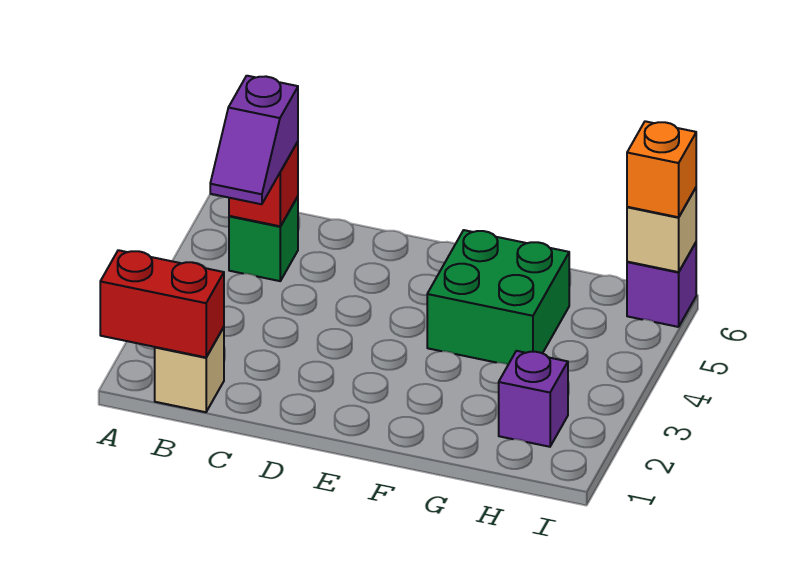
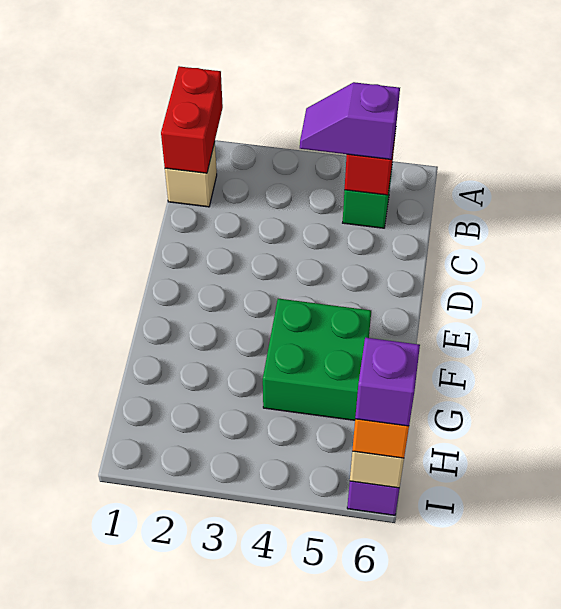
purple 1x1 brick [499,351,568,447] -> purple 1x1 brick moved to [355,338,420,426]

